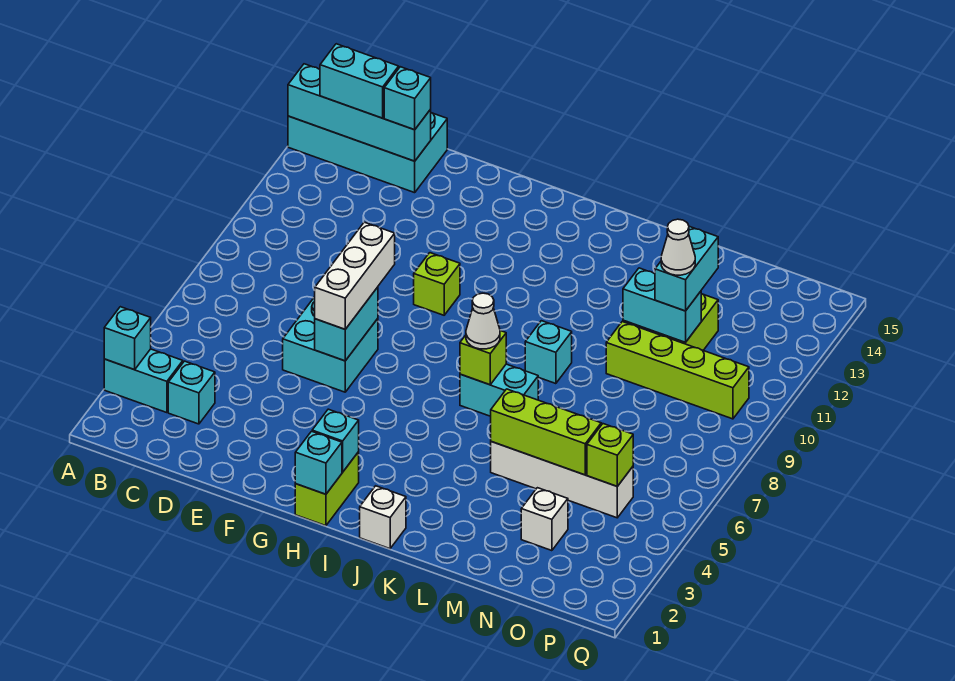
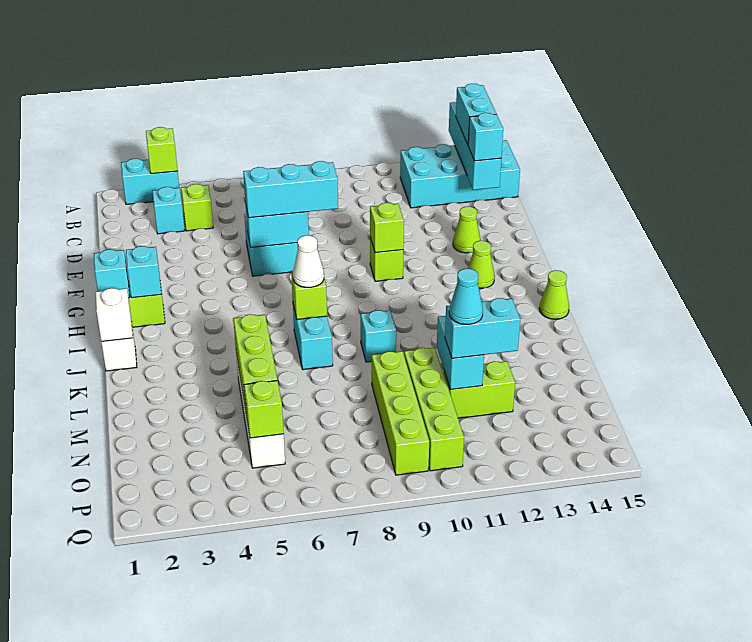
cyan 1x2 brick [104,349,183,413] -> cyan 1x2 brick turned to [121,159,179,204]
cyan 1x1 brick [104,307,151,370] -> lime 1x1 brick [146,127,178,174]
cyan 2x4 brick [288,113,447,193] -> cyan 2x4 brick turned to [400,140,520,208]
none -> lime 1x1 brick [181,184,213,231]
white 1x3 brick [315,222,395,329] -> cyan 1x3 brick [243,161,338,218]
none -> lime 1x1 cone [453,207,481,253]
none -> lime 1x1 brick [370,203,404,253]
none -> lime 1x1 cone [468,241,495,288]
none -> lime 1x1 cone [539,270,569,319]
none -> lime 1x4 brick [372,351,429,475]
white 1x1 brick [521,488,568,551] -> white 1x1 brick moved to [96,288,133,341]
white 1x1 cone [661,219,695,275] -> cyan 1x1 cone [449,269,483,324]

